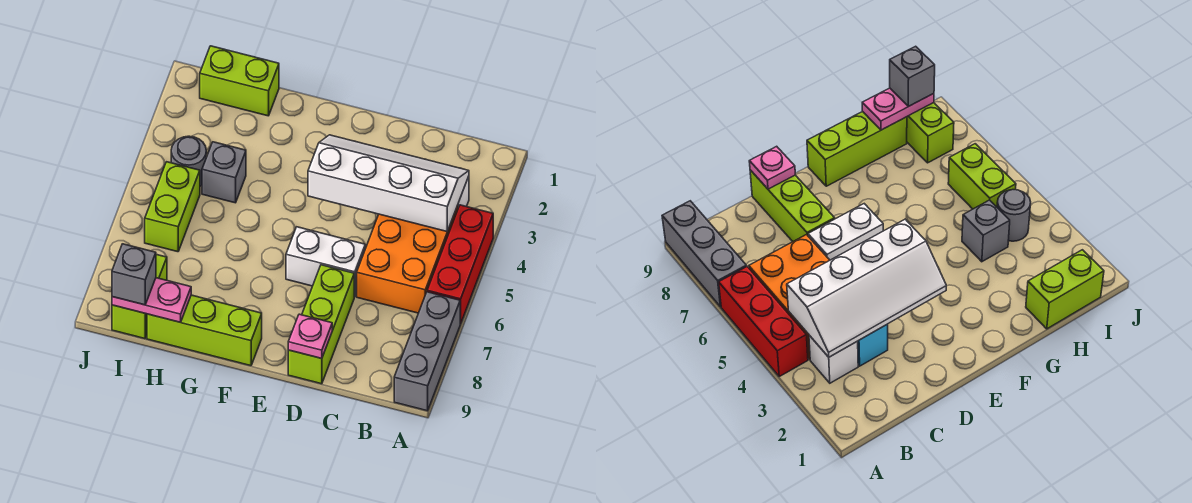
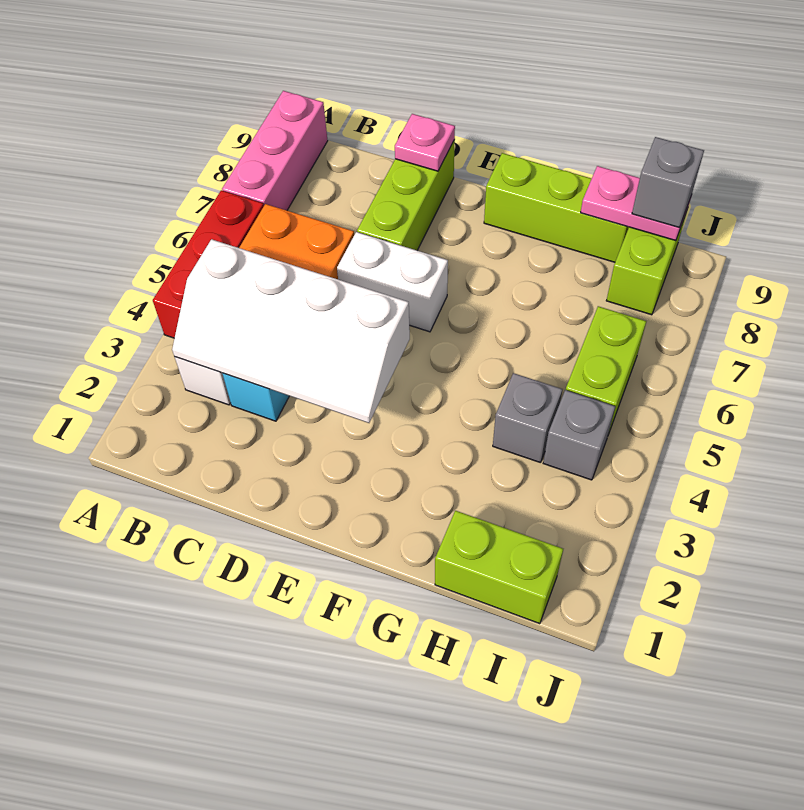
grey 1x3 brick [394,292,460,411] -> pink 1x3 brick [222,91,328,210]
grey 1x1 round brick [171,136,206,186] -> grey 1x1 brick [543,390,615,480]

